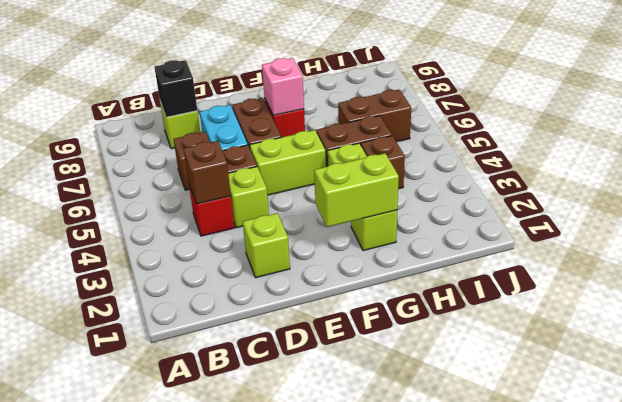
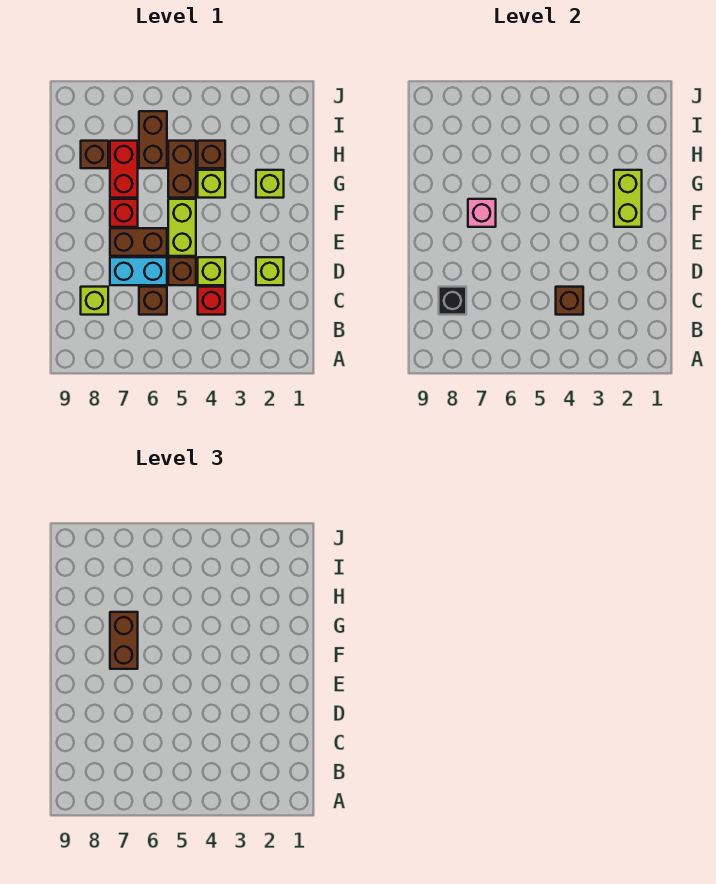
none -> brown 1x2 brick [110,612,138,669]
none -> red 1x2 brick [110,141,138,198]
none -> brown 1x1 brick [81,141,108,168]

